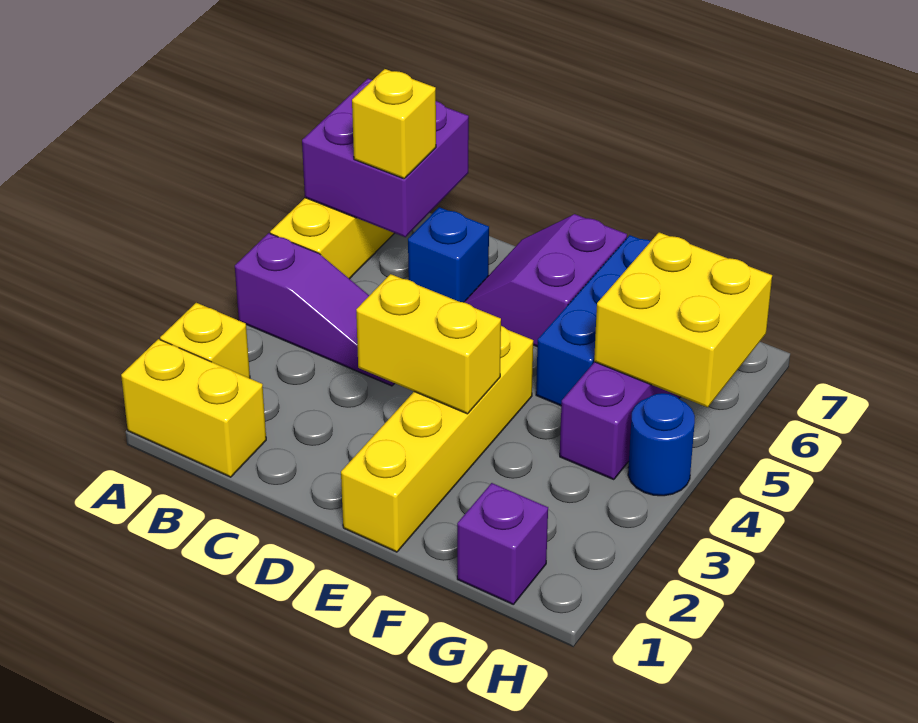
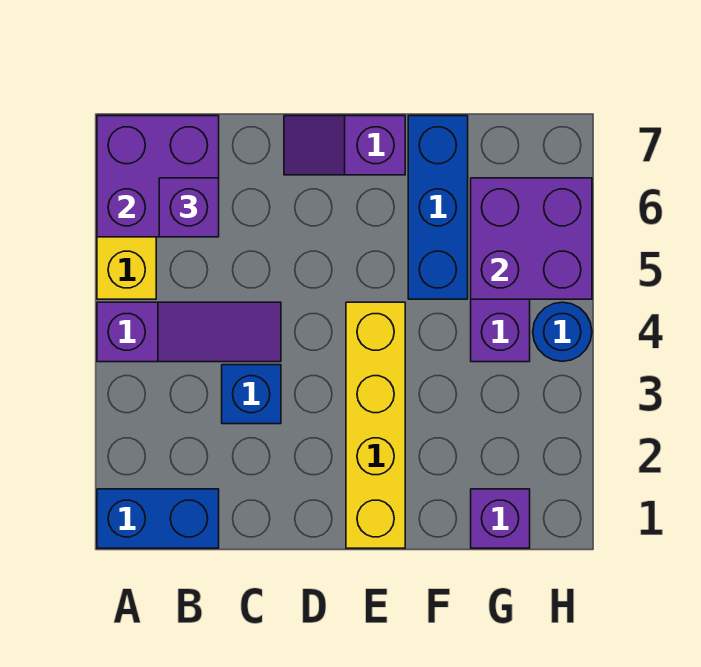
yellow 1x2 brick [121,339,266,477] -> blue 1x2 brick [97,489,219,548]
yellow 1x1 brick [160,303,250,378] -> none
yellow 1x1 brick [352,69,436,179] -> purple 1x1 brick [159,178,219,237]
blue 1x1 brick [408,207,489,302] -> blue 1x1 brick moved to [222,365,281,424]
yellow 1x2 brick [356,274,501,414] -> none
purple 2x2 slope [465,214,627,346] -> purple 1x2 slope [284,116,405,175]
yellow 2x2 brick [594,232,772,407] -> purple 2x2 brick [471,178,592,299]

